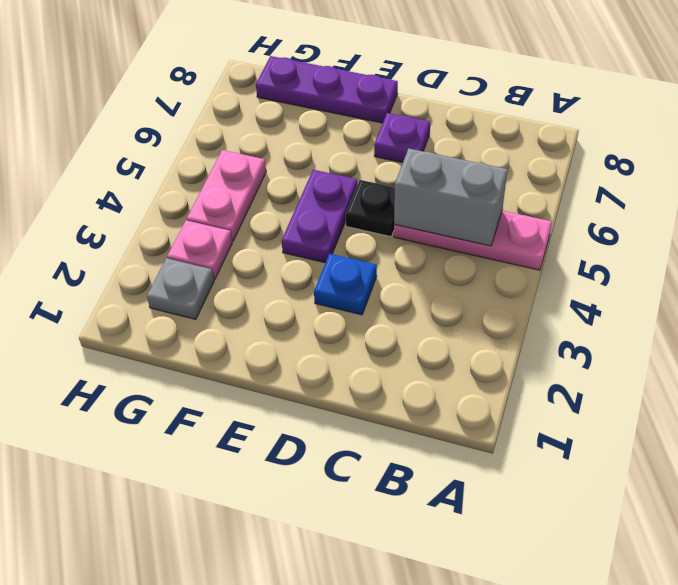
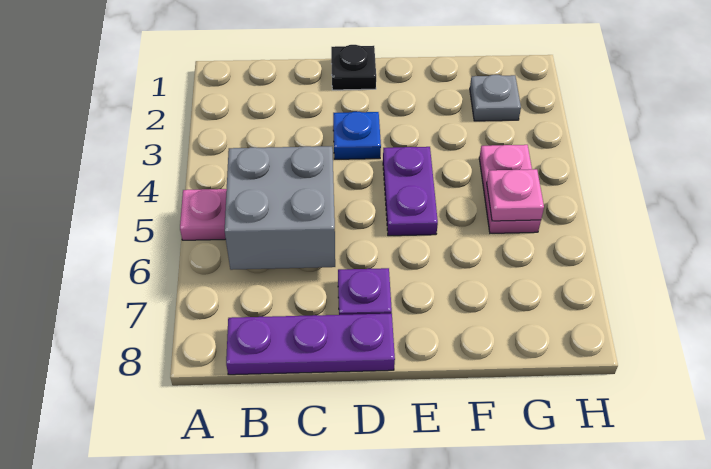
grey 1x2 brick [394,149,508,246] -> grey 2x2 brick [225,146,335,270]
black 1x1 plate [346,180,395,237] -> black 1x1 plate moved to [331,45,376,90]
purple 1x3 plate [256,56,398,123] -> purple 1x3 plate moved to [226,314,395,375]
pink 1x1 plate [167,220,232,279] -> pink 1x1 plate moved to [487,169,544,221]

